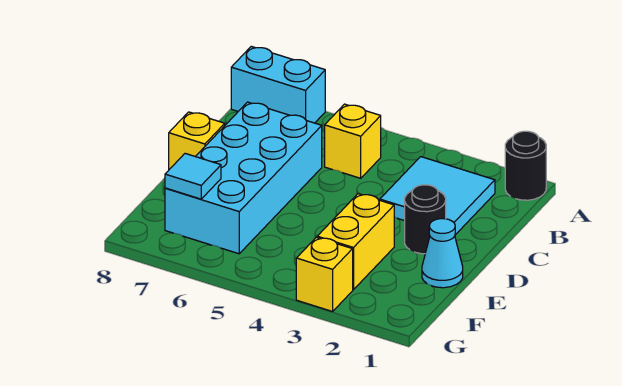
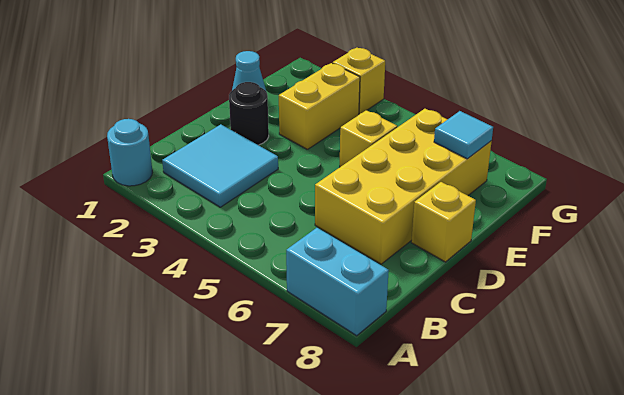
black 1x1 round brick [505,131,546,200] -> cyan 1x1 round brick [107,119,152,186]
yellow 1x1 brick [325,104,381,178] -> yellow 1x1 brick moved to [340,110,397,167]
cyan 2x4 brick [165,102,322,254] -> yellow 2x4 brick [315,109,492,264]

